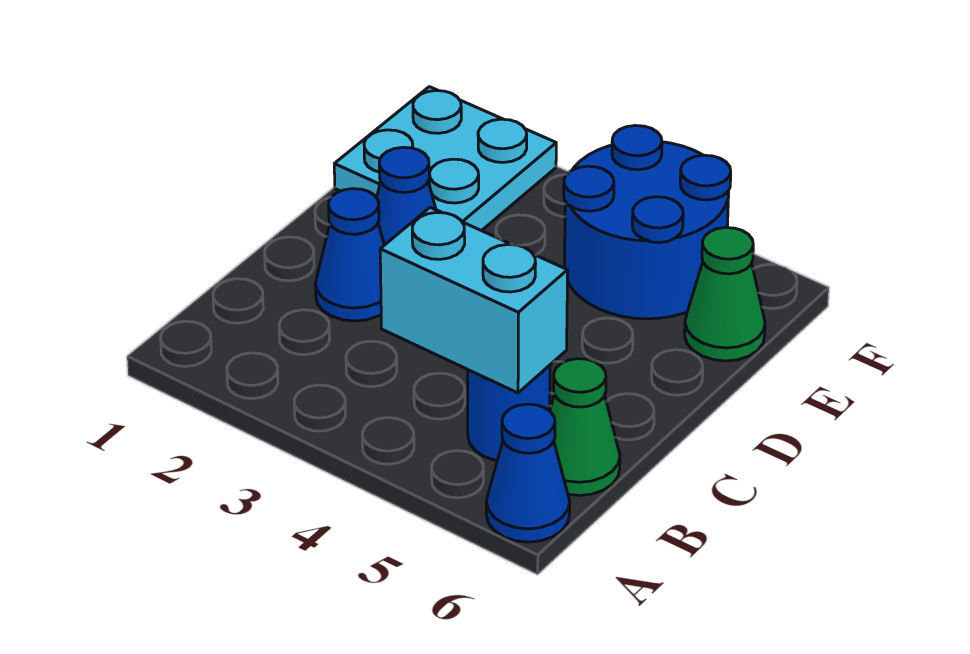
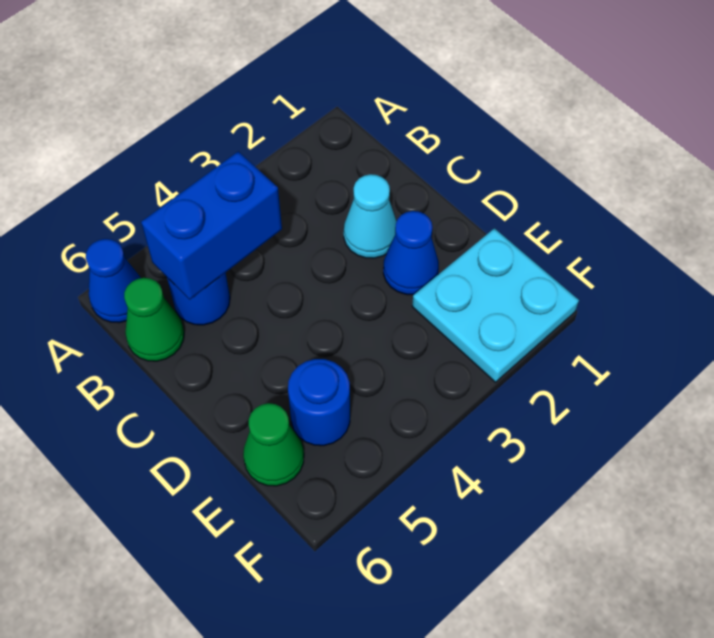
cyan 1x2 brick [380,208,568,393] -> blue 1x2 brick [141,151,282,299]
blue 1x1 cone [315,189,384,321] -> cyan 1x1 cone [344,174,397,258]
blue 2x2 round brick [564,126,731,319] -> blue 1x1 round brick [288,359,350,446]

